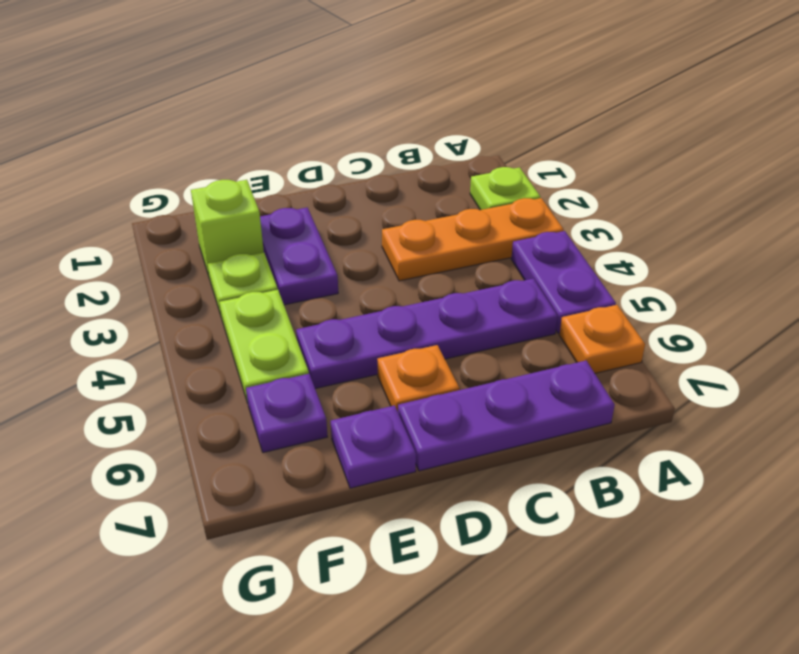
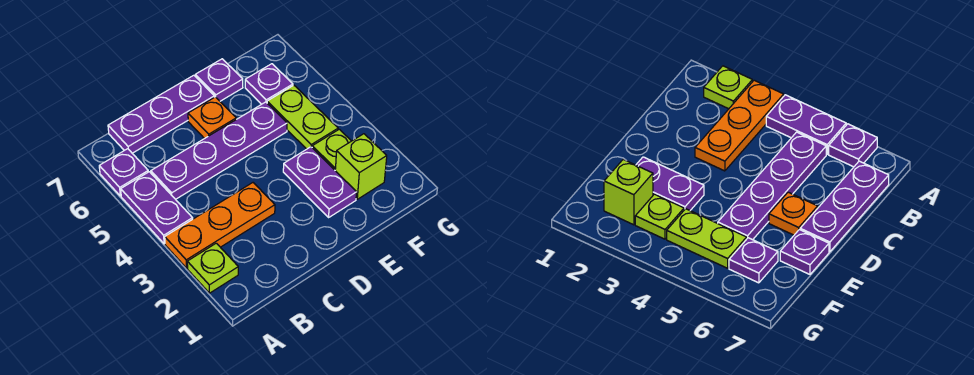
orange 1x1 plate [559,305,645,373] -> purple 1x1 plate [99,149,148,196]

